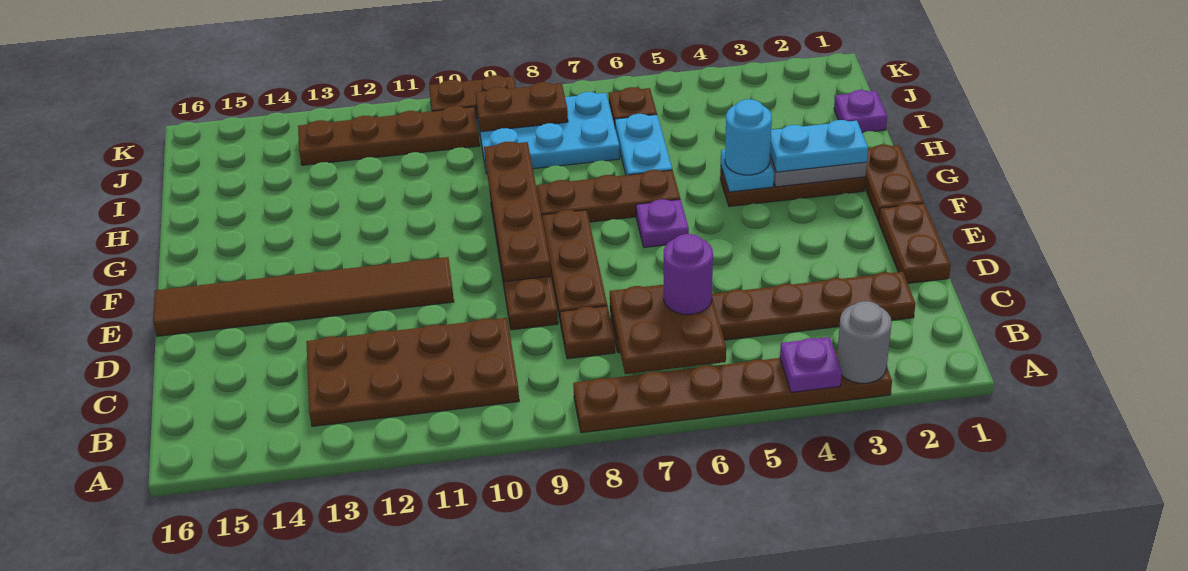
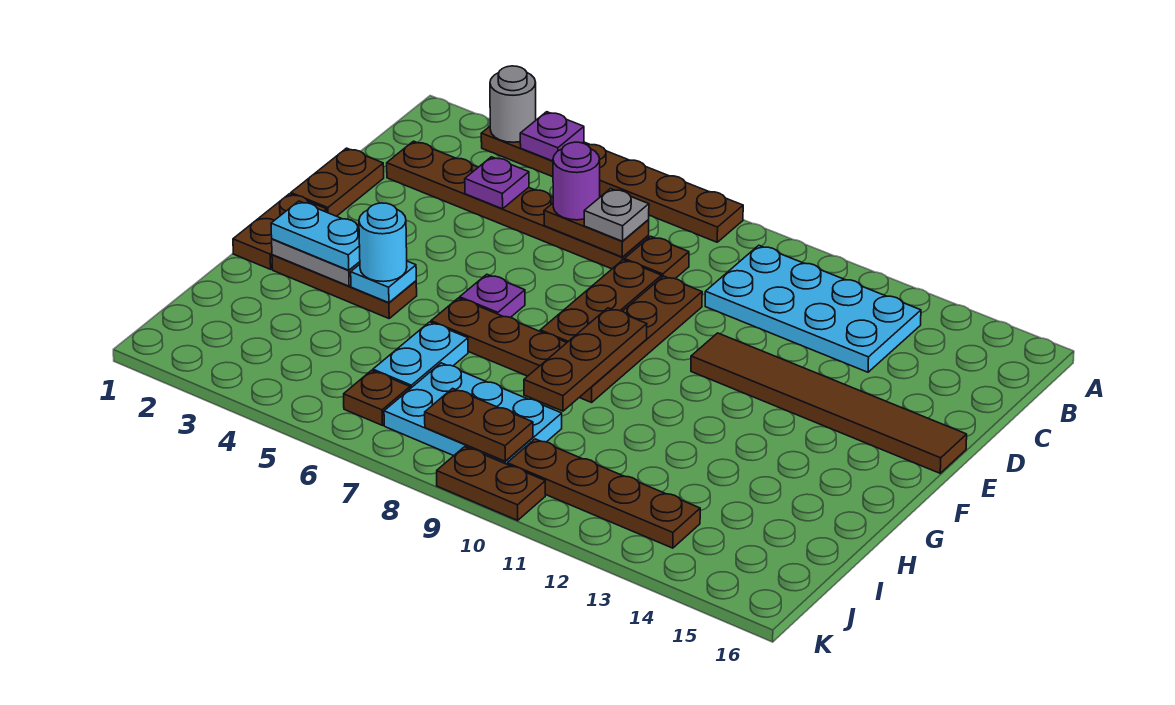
brown 2x2 plate [610,285,726,374] -> brown 1x2 plate [544,203,649,257]
brown 2x4 plate [306,318,519,426] -> cyan 2x4 plate [705,245,921,372]
none -> grey 1x1 plate [584,189,649,241]
brown 1x4 plate [484,142,551,282] -> brown 1x3 plate [524,308,647,411]
purple 1x1 plate [834,90,887,133] -> purple 1x1 plate moved to [465,157,529,209]

